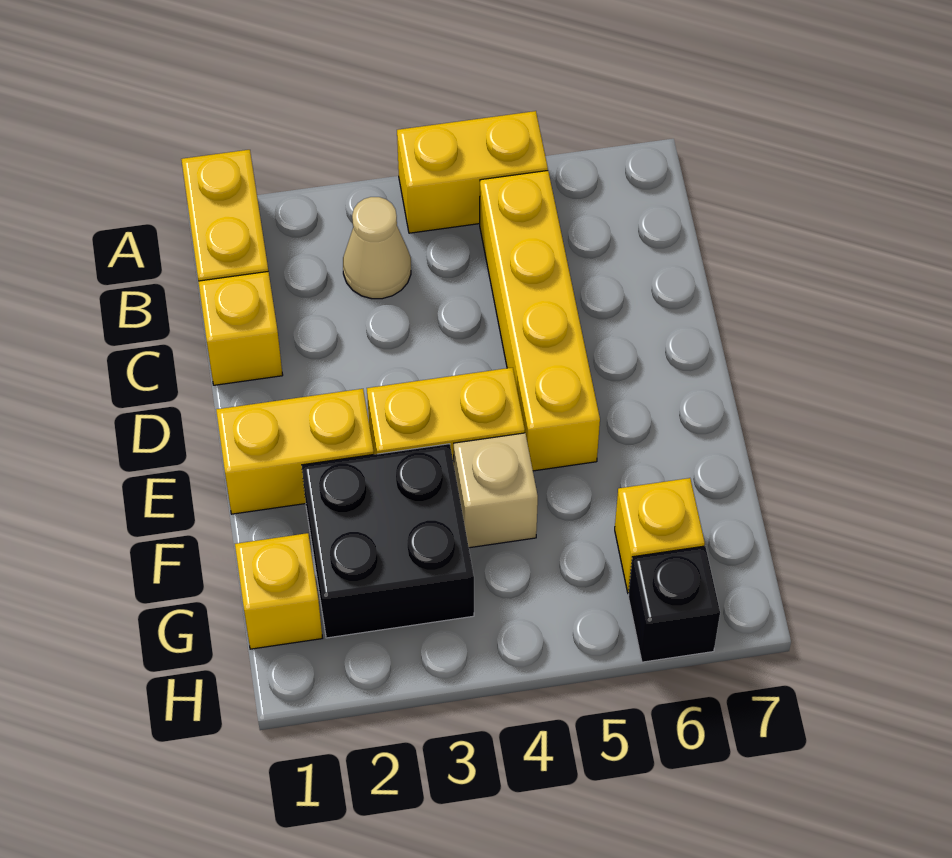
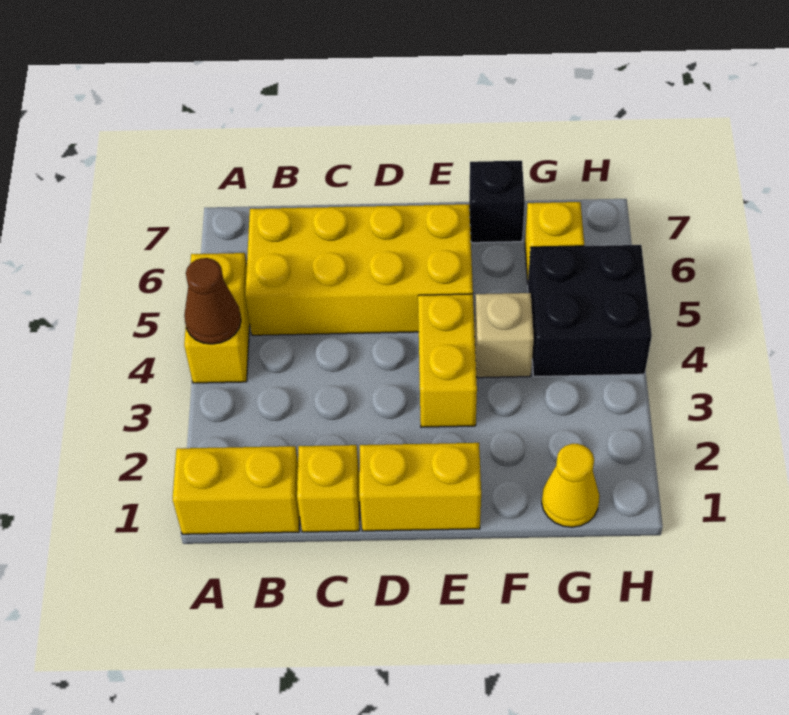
none -> brown 1x1 cone [184,258,241,344]
tan 1x1 cone [343,197,411,299] -> none
yellow 1x4 brick [480,171,600,471] -> yellow 2x4 brick [245,204,473,335]
yellow 1x2 brick [216,389,374,514] -> yellow 1x2 brick turned to [359,443,481,531]
black 2x2 brick [302,444,474,638] -> black 2x2 brick moved to [528,245,652,377]
yellow 1x1 brick [235,533,322,649] -> yellow 1x1 cone [542,444,599,527]
black 1x1 brick [628,546,720,662] -> black 1x1 brick moved to [469,161,525,243]

